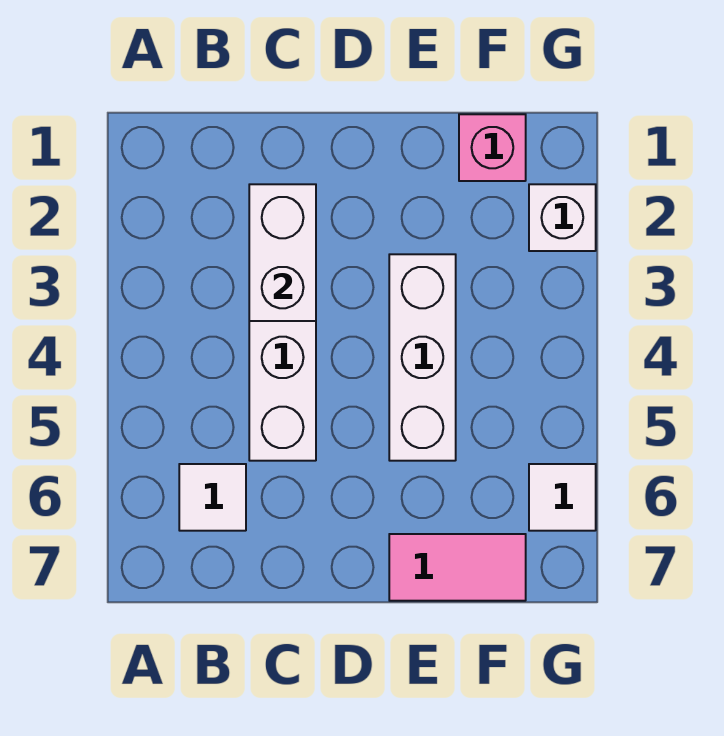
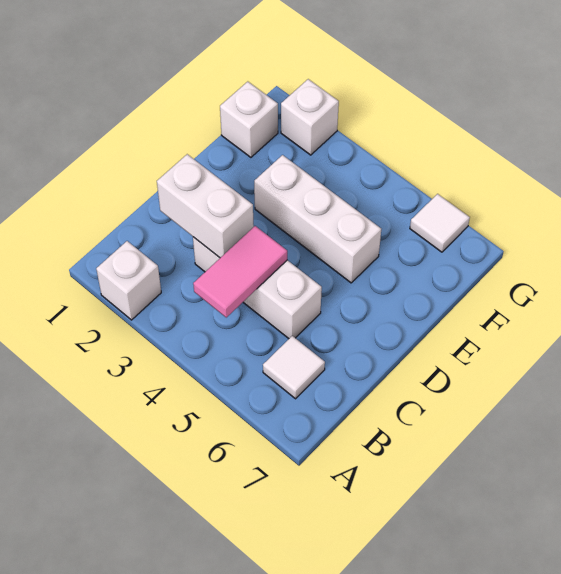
none -> white 1x1 brick [96,241,161,320]
pink 1x2 tile [389,534,526,601] -> pink 1x2 tile moved to [193,226,287,317]
pink 1x1 brick [459,114,526,181] -> white 1x1 brick [220,82,278,157]

